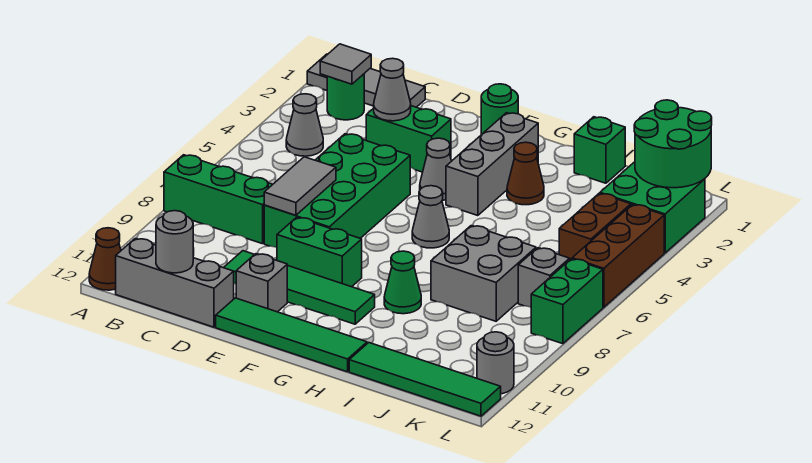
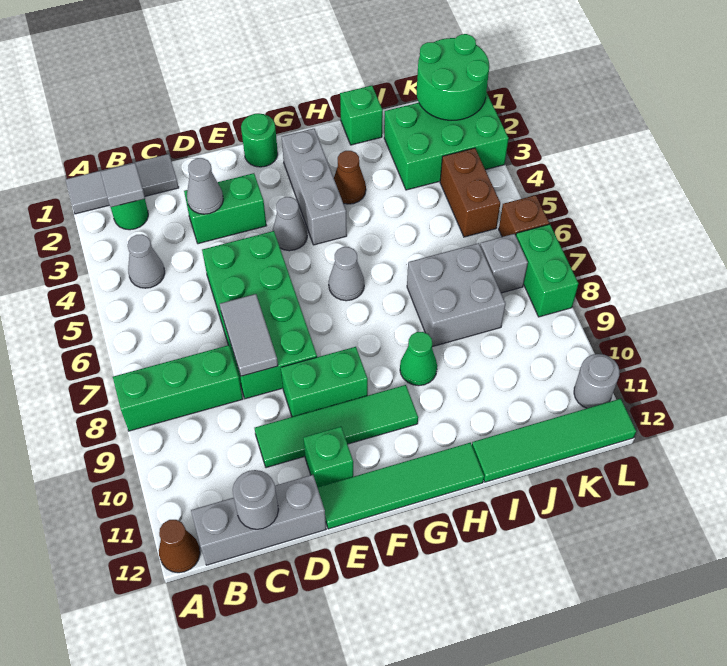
grey 1x1 brick [236,254,287,312] -> green 1x1 brick [303,427,353,487]
green 2x2 brick [600,162,705,253] -> green 2x3 brick [384,92,509,190]
brown 1x3 brick [572,204,664,307] -> brown 1x1 brick [499,195,549,237]

